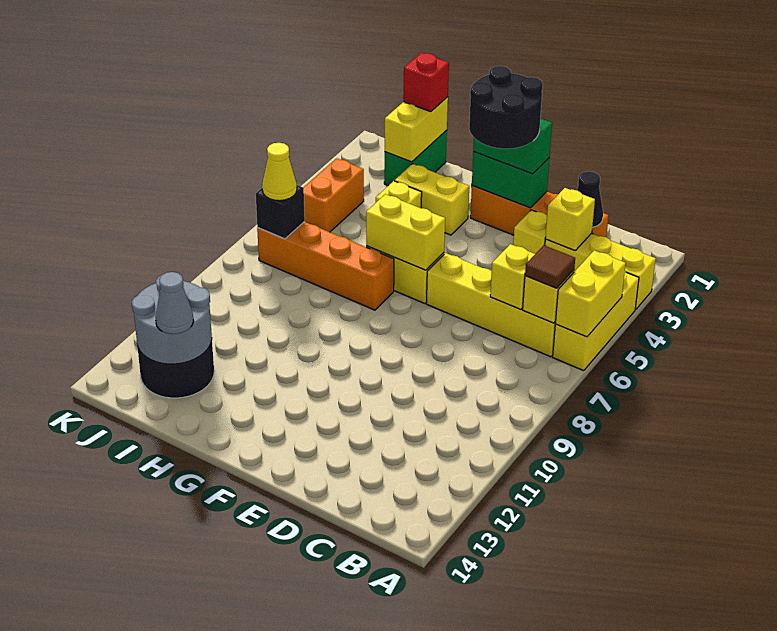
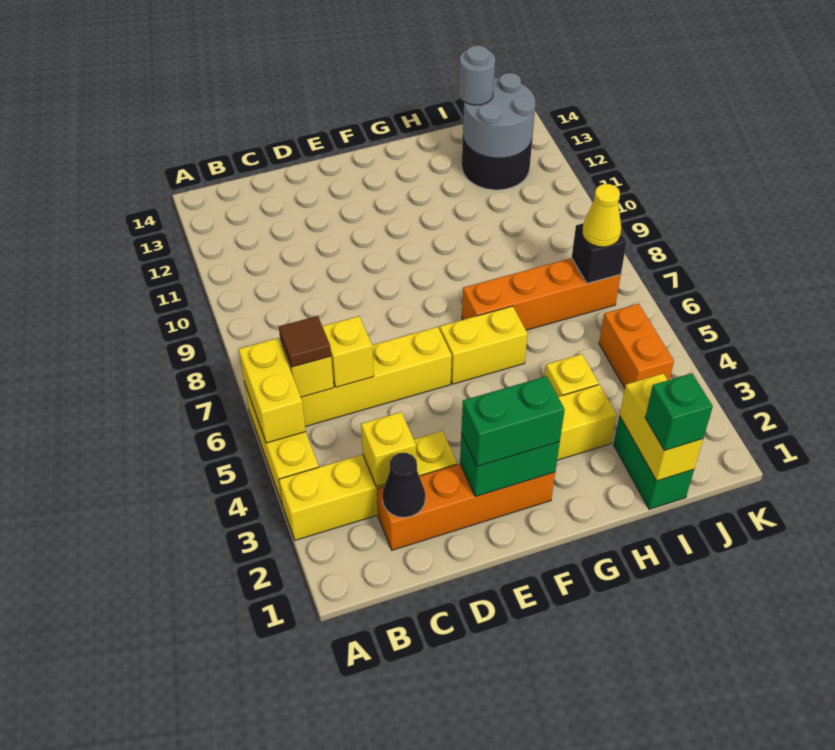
black 2x2 round brick [469,66,543,149] -> none
yellow 1x2 brick [366,194,445,270] -> none
red 1x1 brick [403,53,449,112] -> green 1x1 brick [645,373,713,451]
grey 1x1 cone [155,272,193,334] -> grey 1x1 round brick [459,45,495,105]

